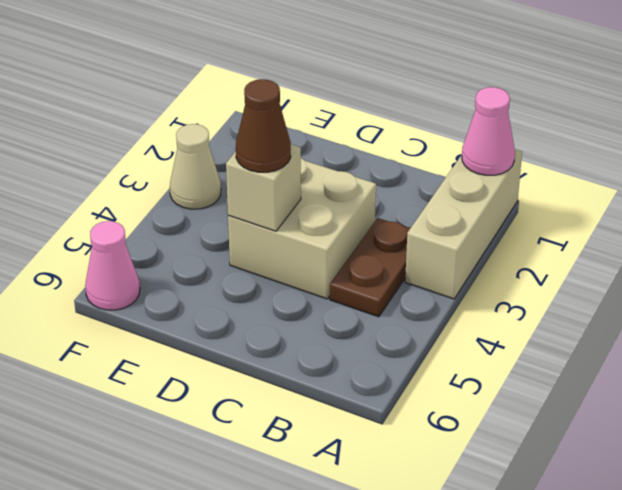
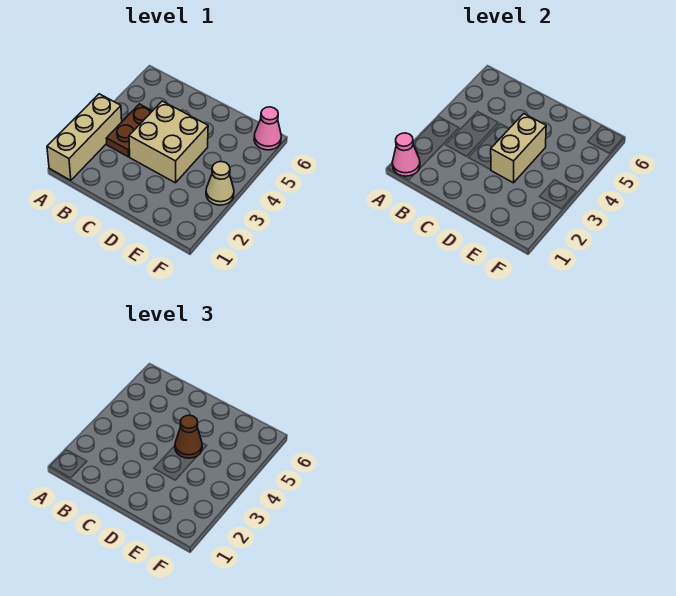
tan 1x1 brick [226,145,301,231] -> tan 1x2 brick [491,114,546,183]

